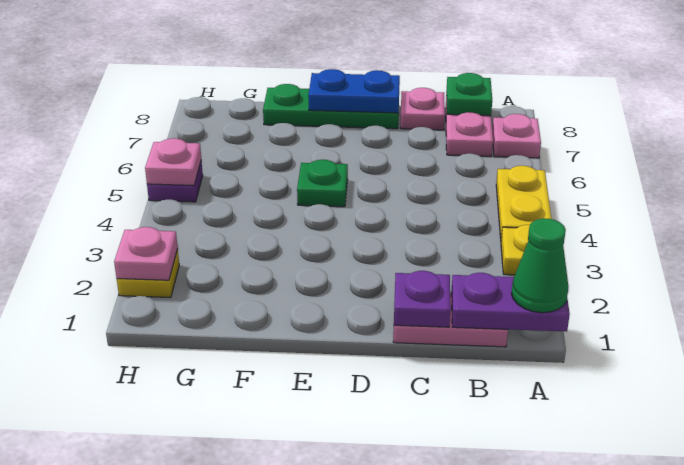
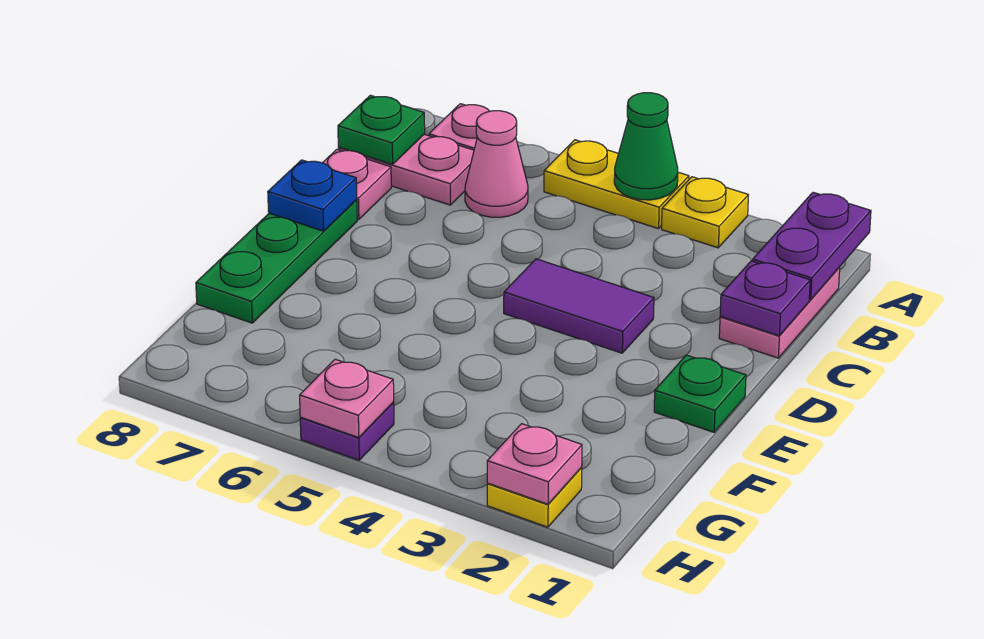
green 1x1 cone [511,218,568,313] -> green 1x1 cone moved to [614,93,678,200]
none -> pink 1x1 cone [465,111,528,217]
none -> purple 1x2 tile [504,259,654,353]
blue 1x2 plate [308,69,400,113] -> blue 1x1 plate [268,160,357,231]
green 1x1 plate [297,160,348,207] -> green 1x1 plate moved to [654,355,746,432]

